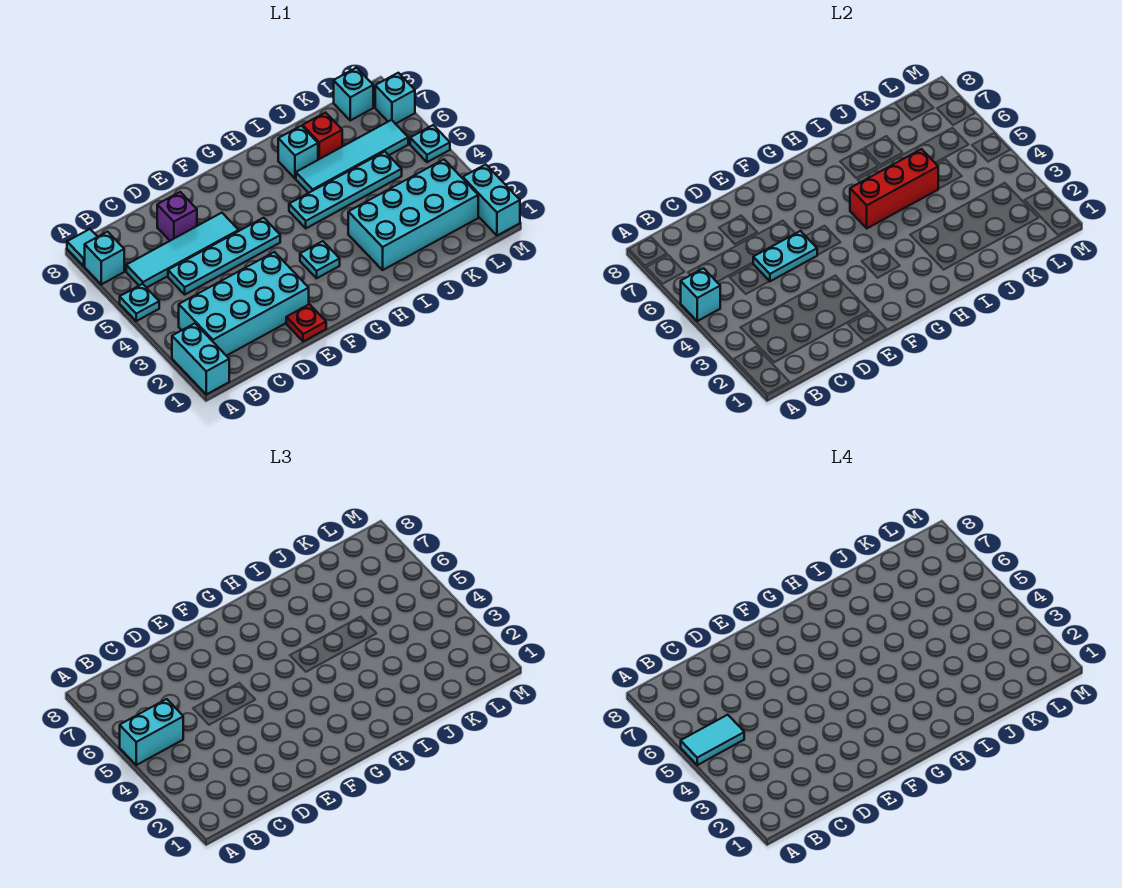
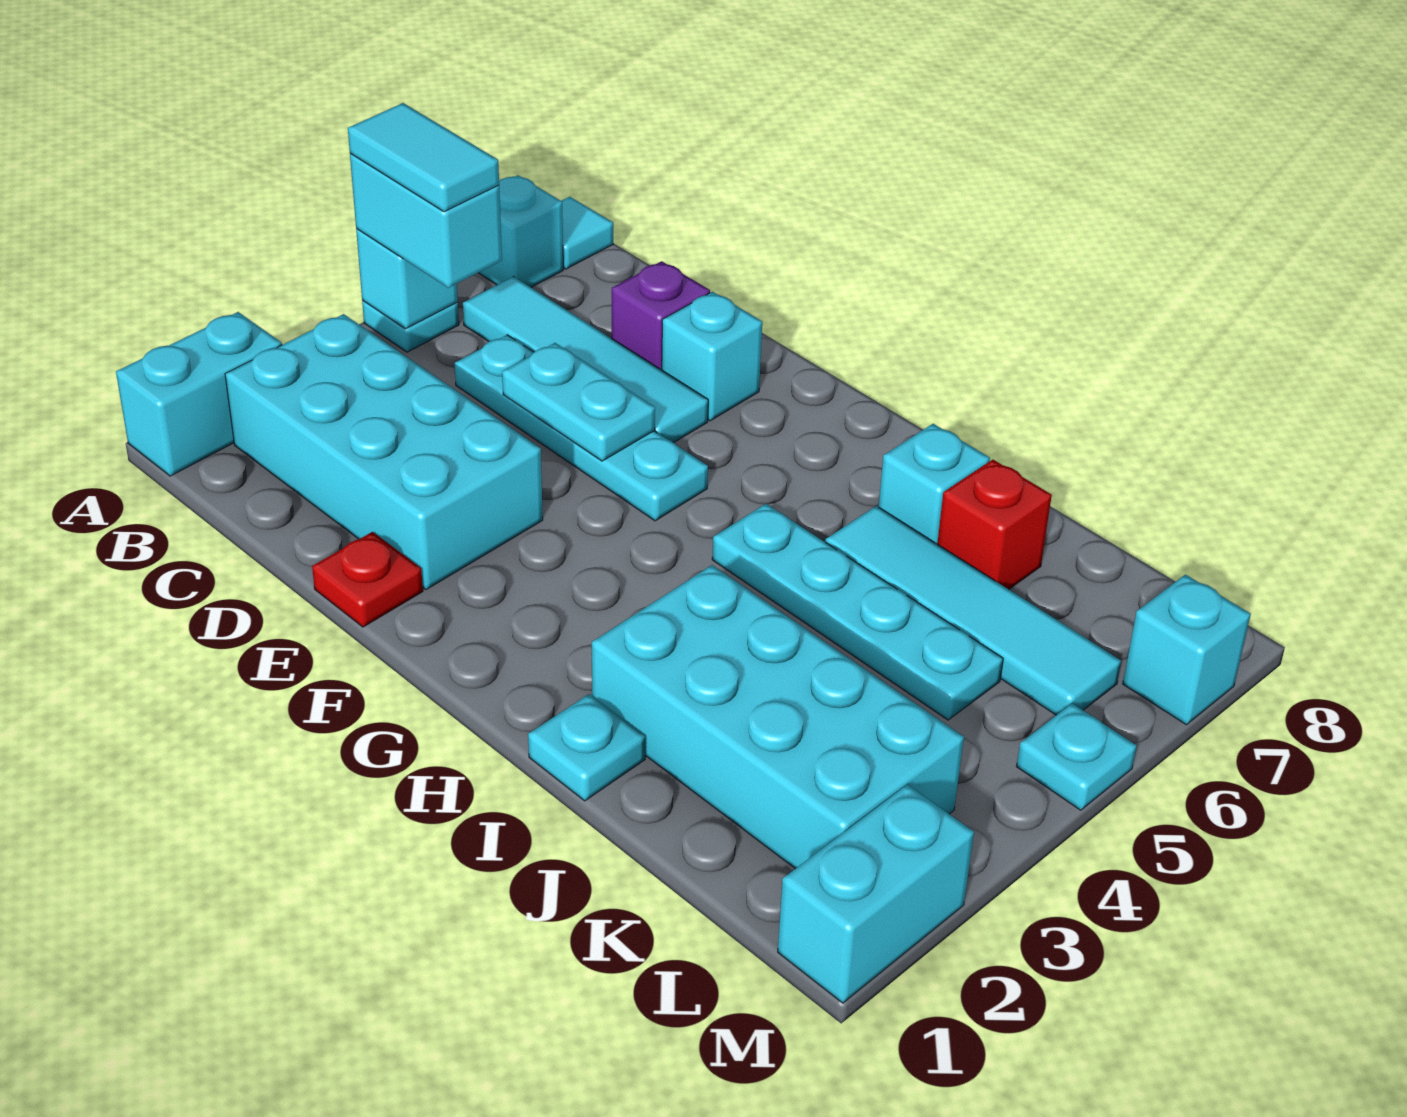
cyan 1x1 plate [300,241,340,278] -> cyan 1x1 plate moved to [528,694,645,801]
red 1x3 brick [850,149,938,228] -> none
cyan 1x1 brick [334,68,373,120] -> cyan 1x1 brick moved to [662,292,762,421]

